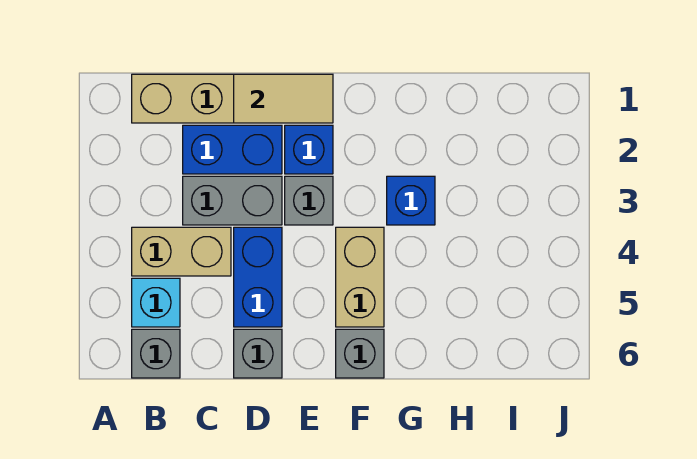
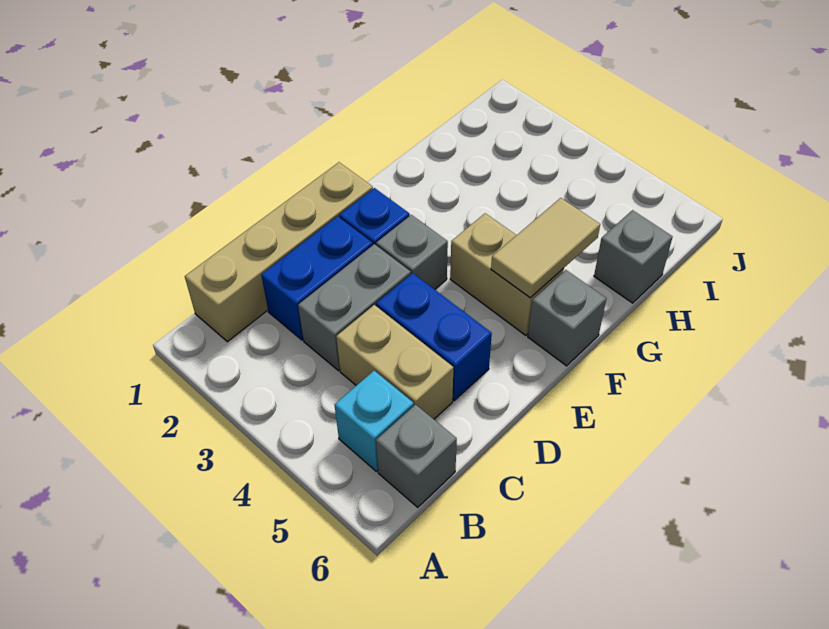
tan 1x2 brick [132,227,231,276] -> tan 1x2 brick turned to [336,305,453,419]
tan 1x2 tile [234,74,333,123] -> tan 1x2 tile moved to [491,198,600,298]
grey 1x1 brick [234,329,282,378] -> grey 1x1 brick moved to [594,210,673,303]
blue 1x1 brick [387,176,435,225] -> none

